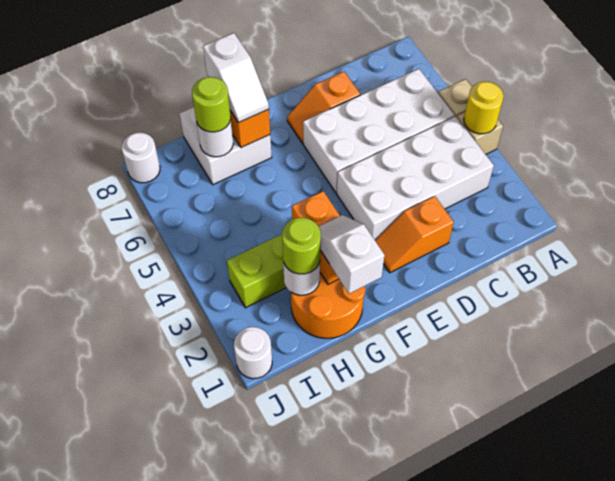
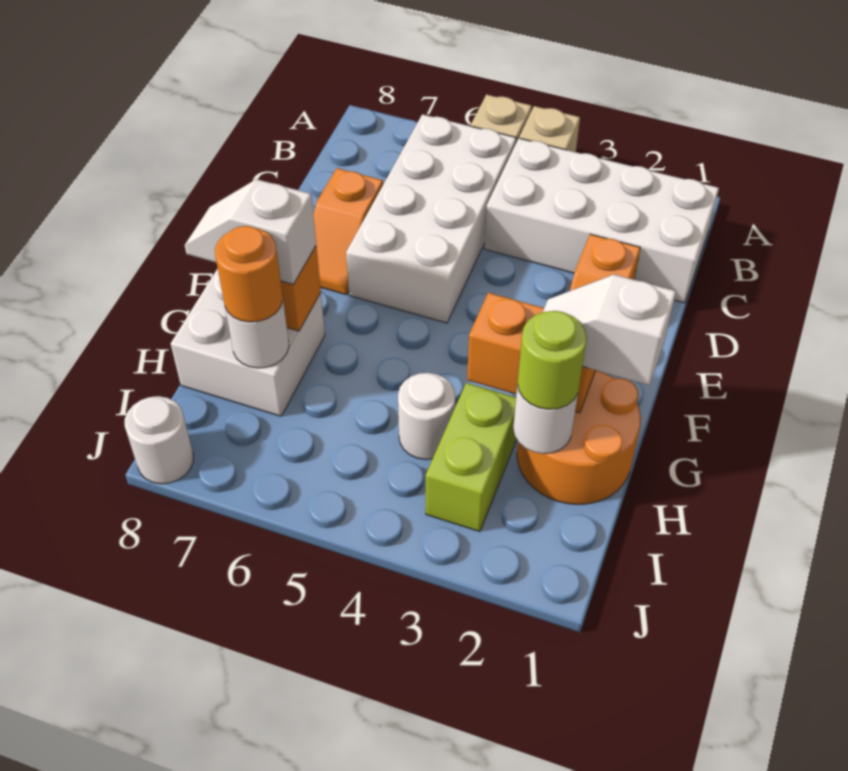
yellow 1x1 round brick [464,82,504,134] -> none
white 2x4 brick [337,116,494,240] -> white 2x4 brick turned to [484,138,719,303]
white 1x2 slope [203,33,269,123] -> white 1x2 slope turned to [185,179,316,284]
lime 1x1 round brick [192,77,231,132] -> orange 1x1 round brick [215,226,283,322]
white 1x1 round brick [234,327,272,379] -> white 1x1 round brick moved to [398,373,456,460]

